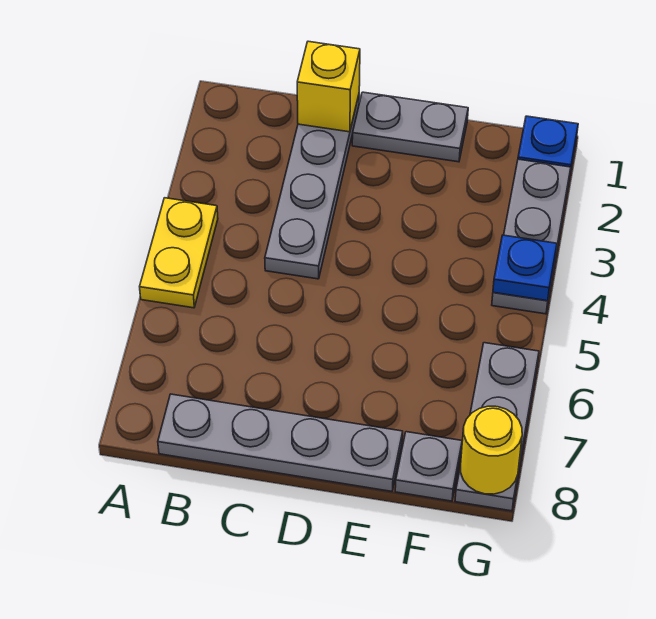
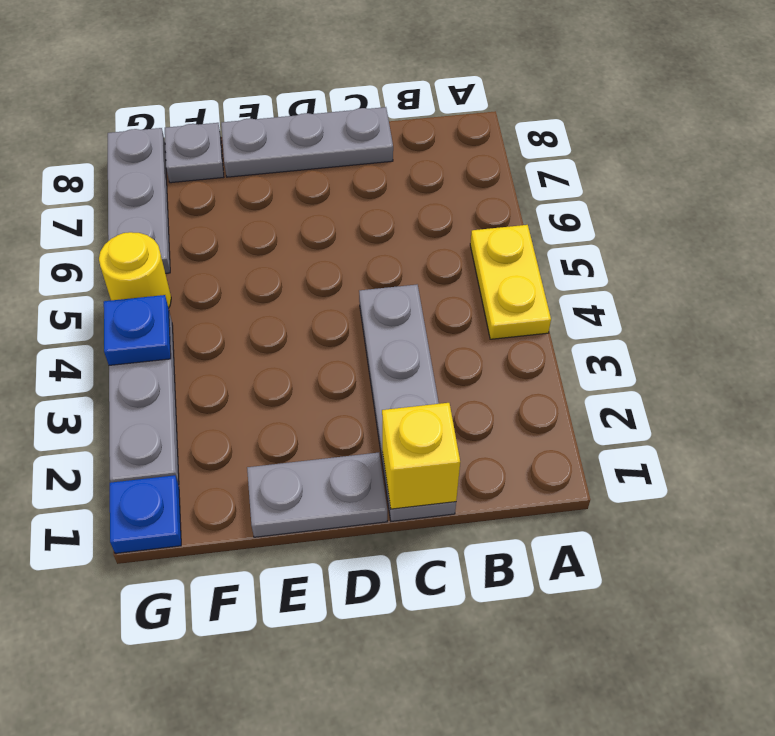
grey 1x4 plate [158,394,403,491] -> grey 1x3 plate [221,107,393,177]
yellow 1x1 round brick [461,406,522,494] -> yellow 1x1 round brick moved to [99,232,171,308]

